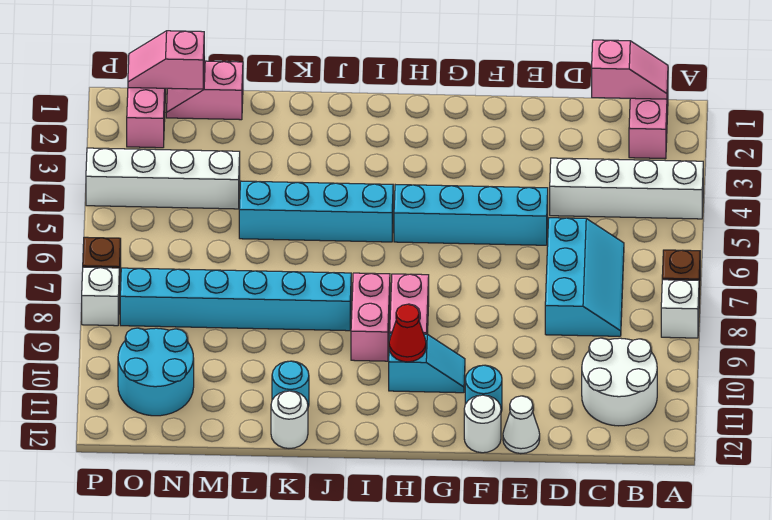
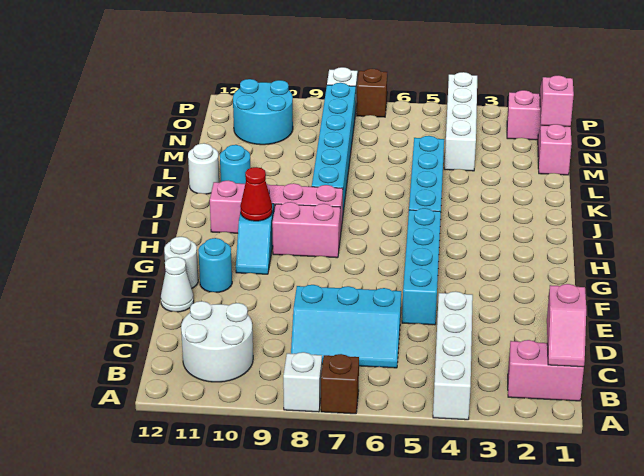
pink 1x2 brick [351,273,390,361] -> pink 1x4 brick [210,181,343,237]

